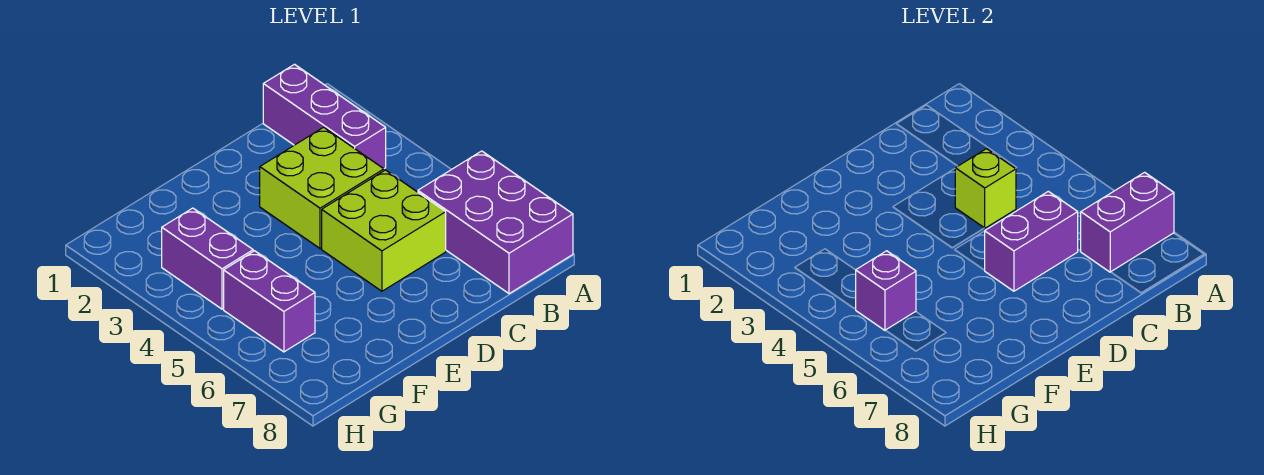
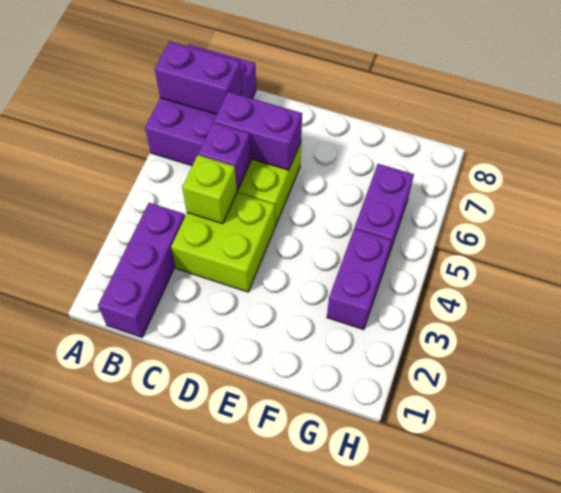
purple 1x1 brick [856,251,916,330] -> purple 1x1 brick moved to [198,123,251,191]

